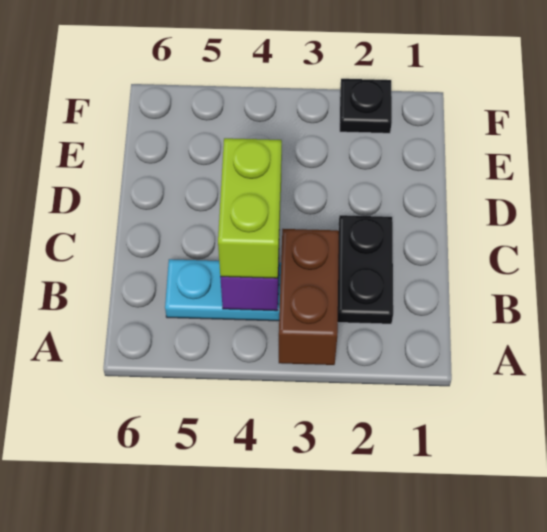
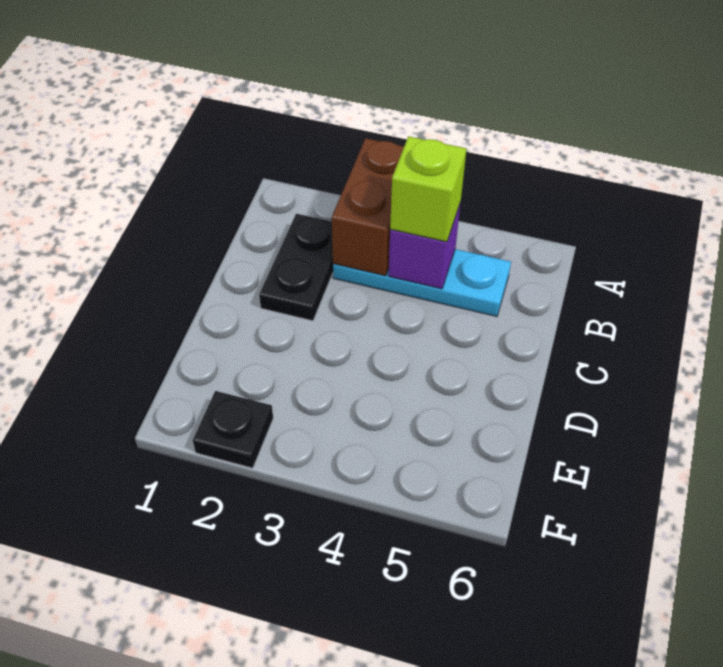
lime 1x2 brick [218,138,282,278] -> lime 1x1 brick [390,136,466,242]

